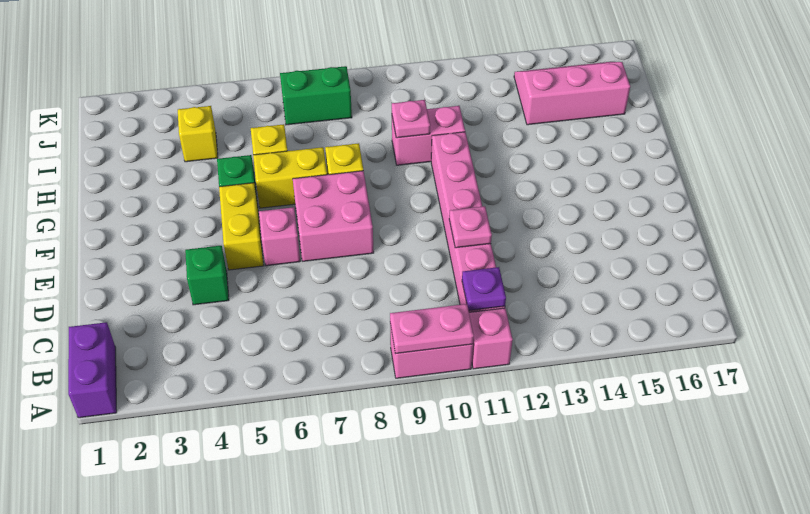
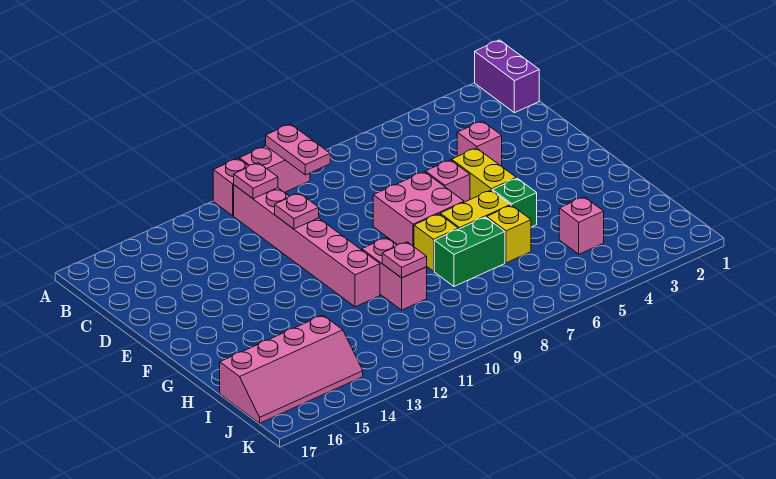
pink 1x2 plate [390,304,474,354] -> pink 1x2 plate turned to [266,124,330,175]
purple 1x1 plate [462,267,506,311] -> pink 1x1 plate [234,163,278,199]
green 1x1 brick [185,246,229,305] -> pink 1x1 brick [457,121,502,166]
pink 1x2 brick [392,106,465,165] -> pink 1x2 brick turned to [362,238,427,310]
yellow 1x1 brick [178,106,218,162] -> pink 1x1 brick [559,197,604,254]
pink 2x3 slope [514,62,630,125] -> pink 2x4 slope [220,315,363,423]
green 1x2 brick [280,66,352,125] -> green 1x2 brick moved to [434,217,505,286]

